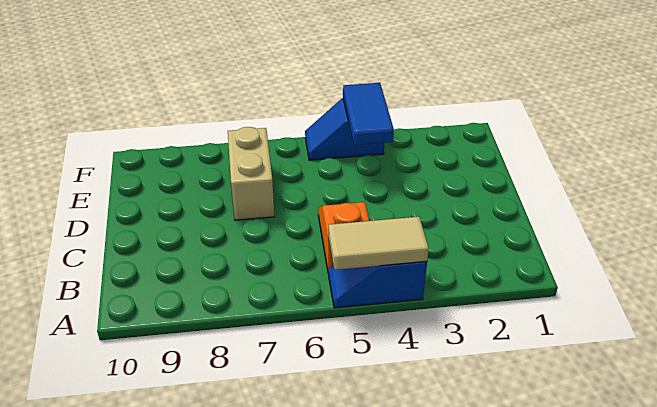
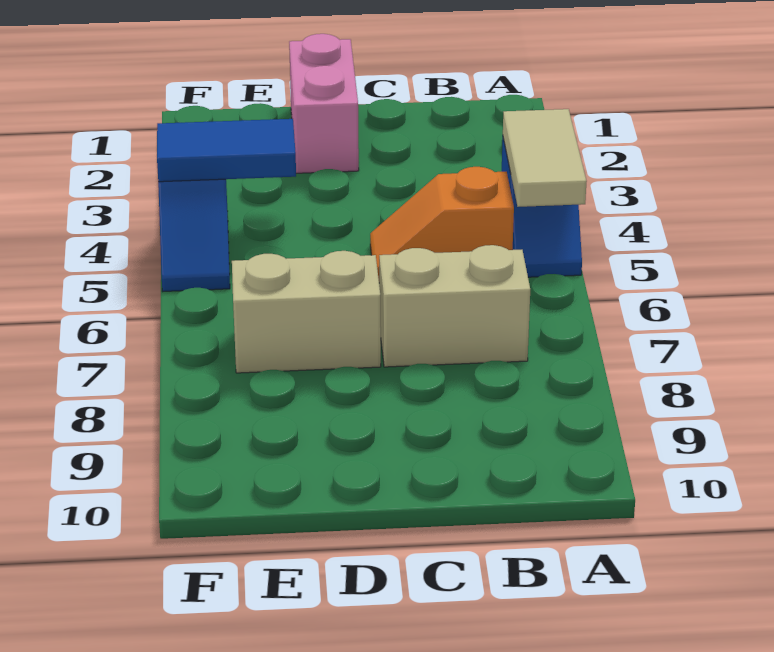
none -> tan 1x2 brick [379,245,530,367]
none -> pink 1x2 brick [289,34,359,173]

